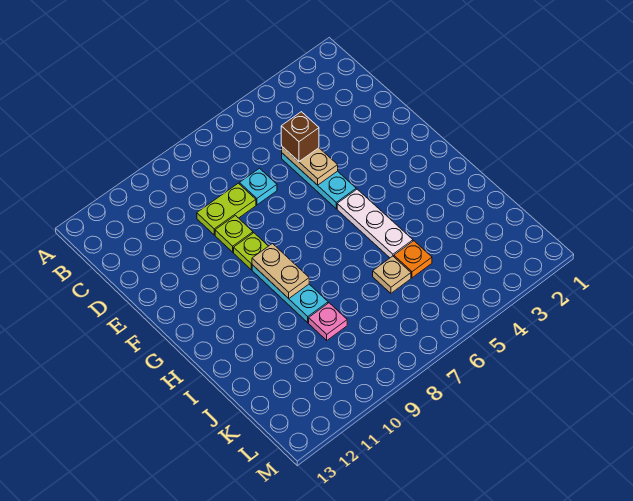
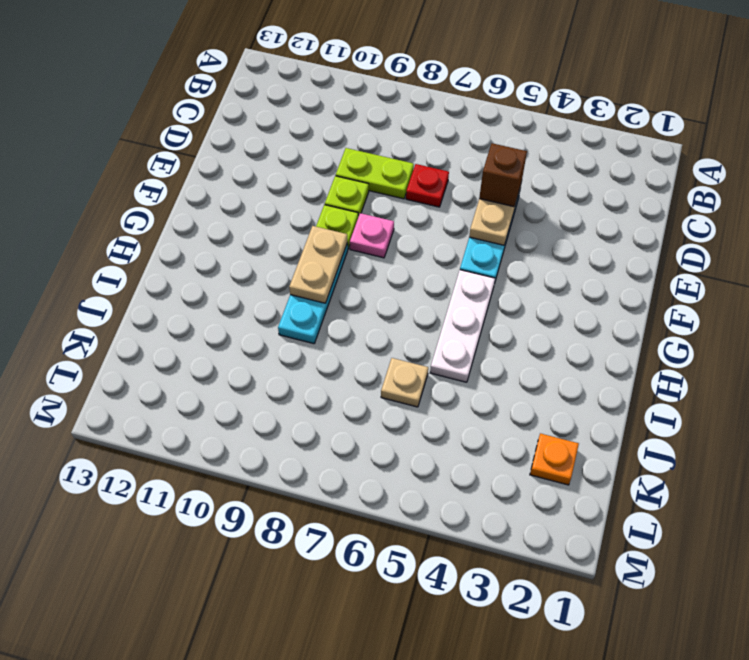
cyan 1x1 plate [239,168,277,205] -> red 1x1 plate [406,164,449,207]
orange 1x1 plate [394,241,432,278] -> orange 1x1 plate moved to [530,433,579,485]
pink 1x1 plate [309,303,347,340] -> pink 1x1 plate moved to [350,213,394,258]

